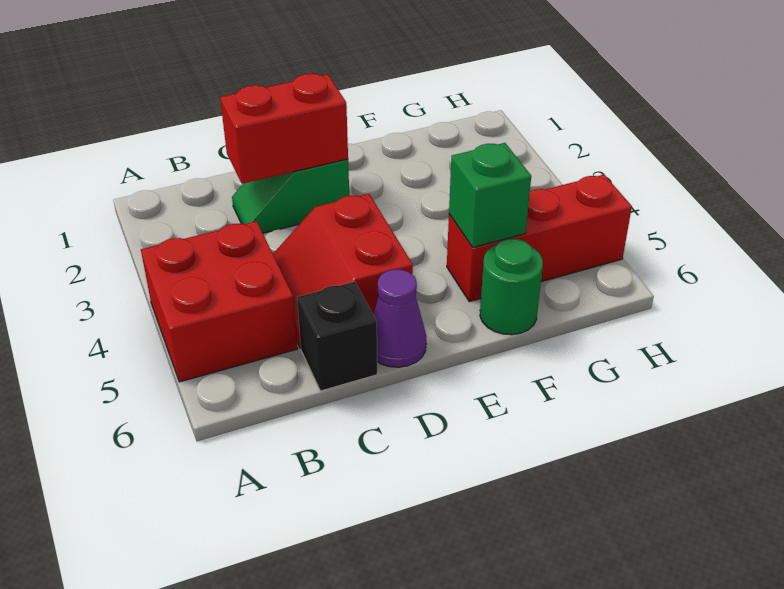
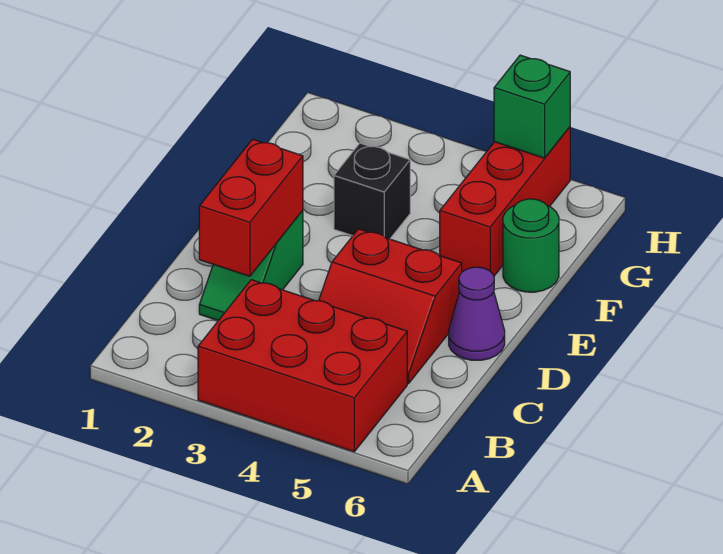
red 2x2 brick [141,221,297,382] -> red 2x3 brick [198,280,407,452]
black 1x1 brick [297,282,377,391] -> black 1x1 brick moved to [334,143,410,239]
green 1x1 brick [449,143,531,248] -> green 1x1 brick moved to [494,55,570,158]

